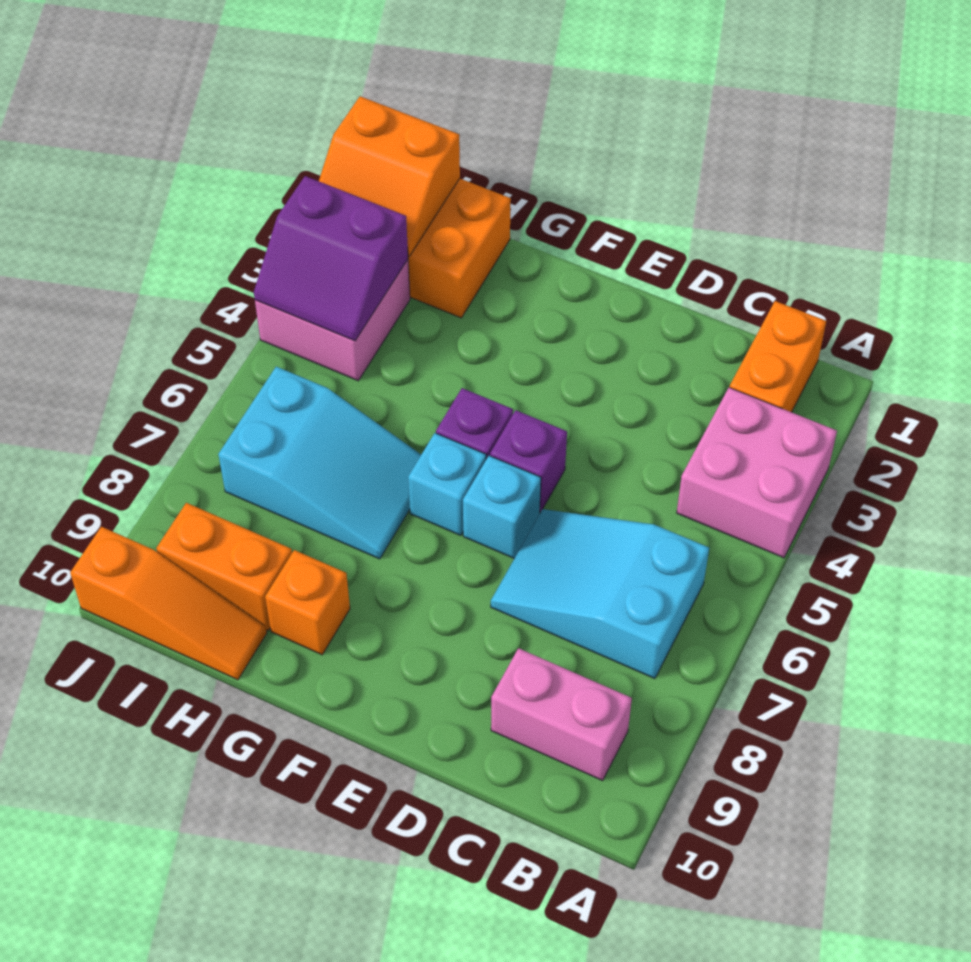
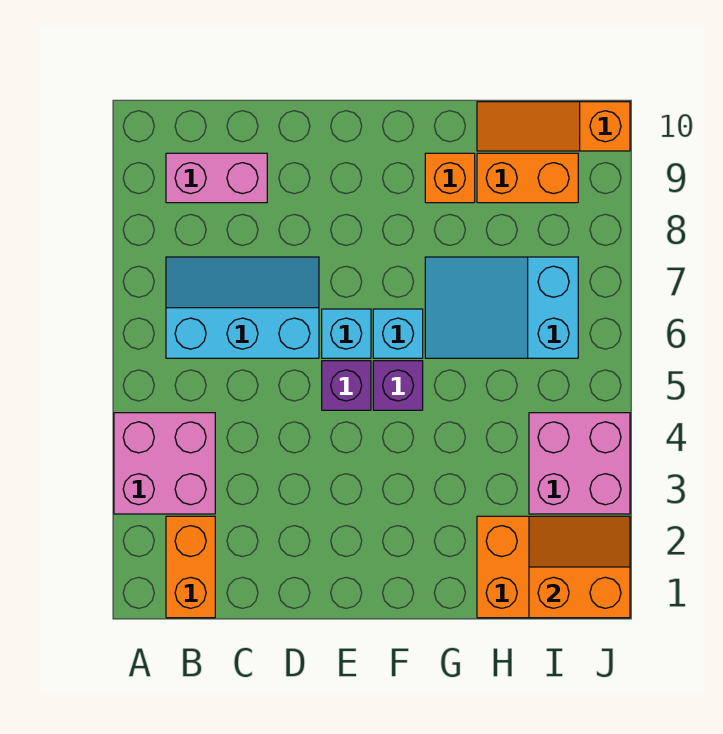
cyan 2x3 slope [491,509,709,679] -> cyan 2x3 slope turned to [166,257,319,358]
purple 2x2 slope [254,176,408,341] -> none

